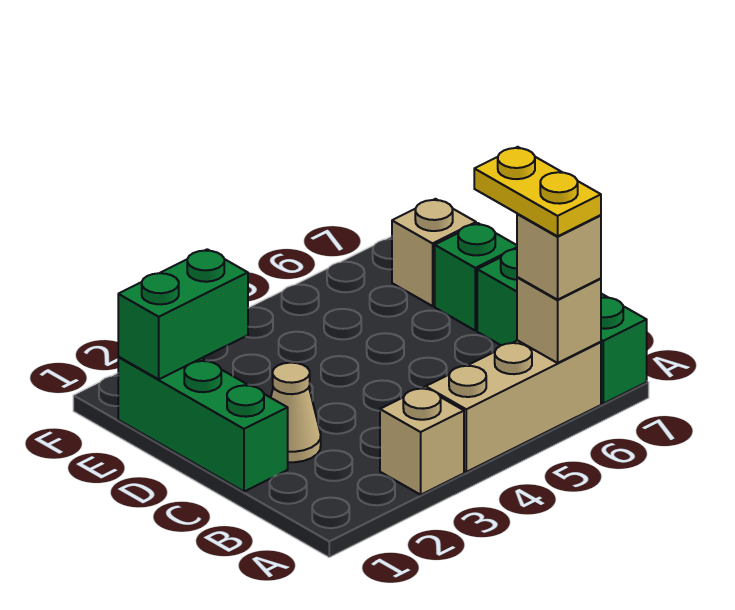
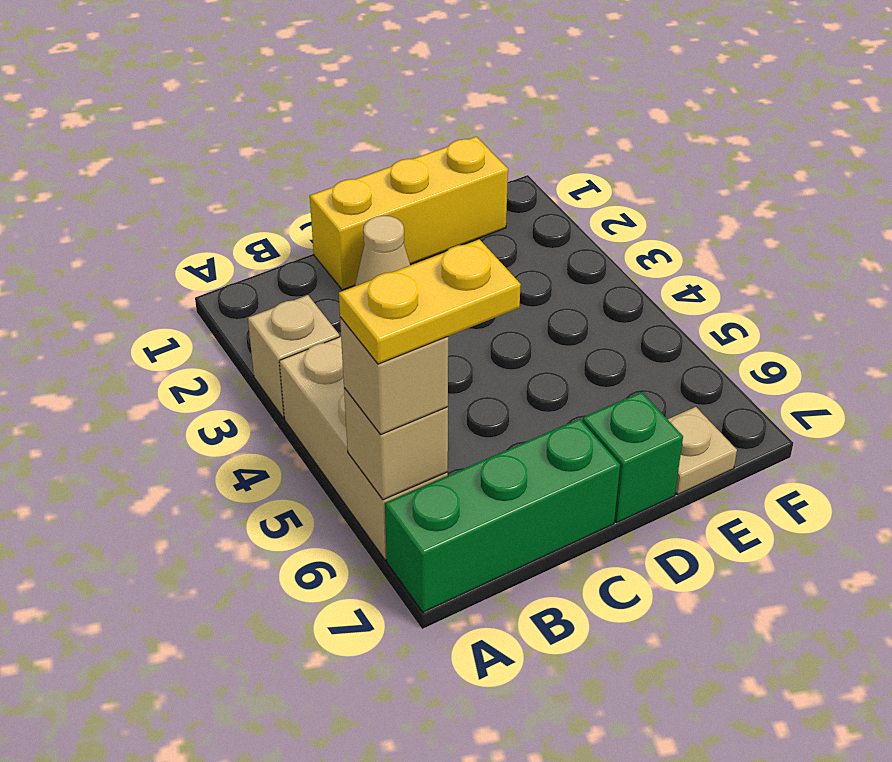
green 1x3 brick [118,357,288,492] -> yellow 1x3 brick [310,137,508,290]
green 1x2 brick [118,249,248,379] -> none
tan 1x1 brick [392,199,476,306] -> tan 1x1 plate [668,407,737,494]

